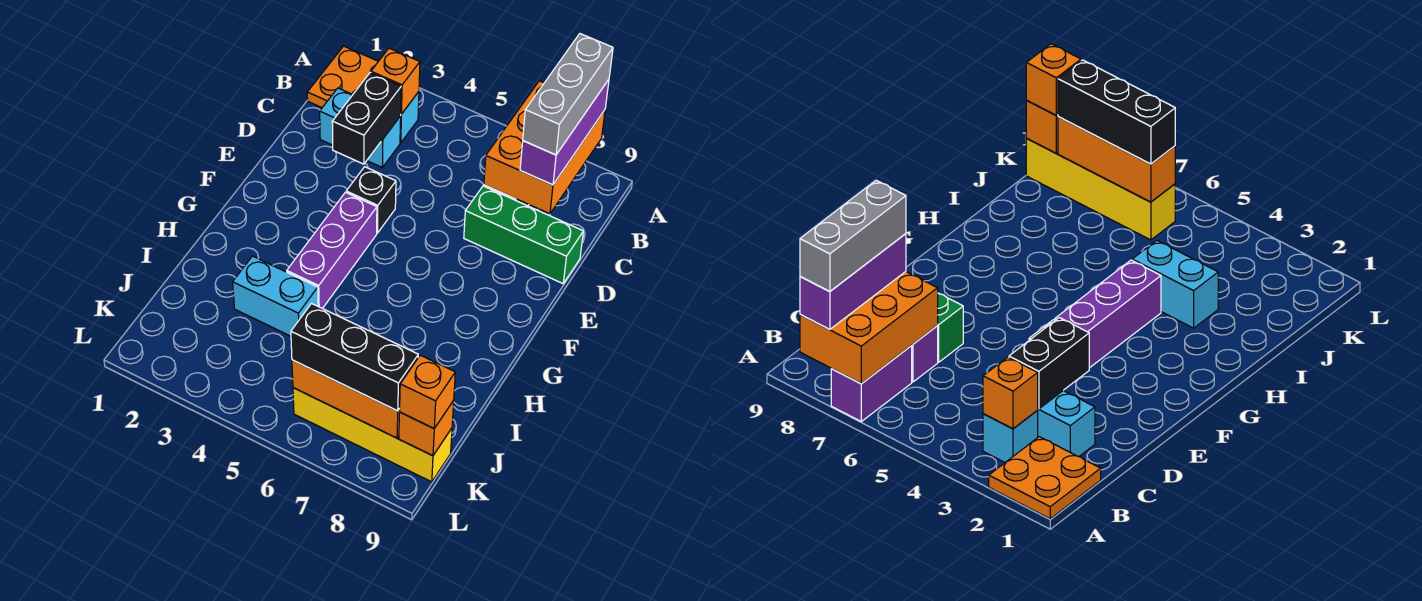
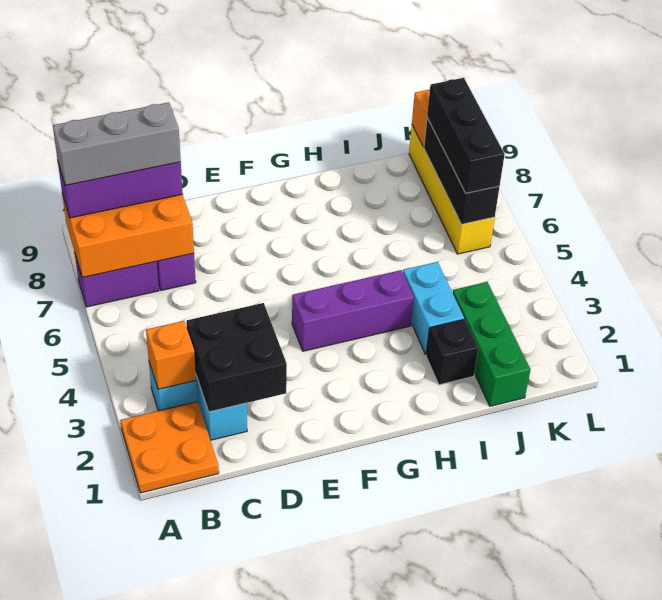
black 1x2 brick [332,73,401,164] -> black 2x2 brick [186,303,287,412]
green 1x3 brick [464,186,583,284] -> green 1x3 brick moved to [453,282,530,406]
black 1x1 brick [346,167,396,233] -> black 1x1 brick moved to [426,319,478,385]
orange 1x3 brick [292,360,400,438] -> black 1x3 brick [424,118,500,224]
orange 1x1 brick [400,355,455,428] -> none

